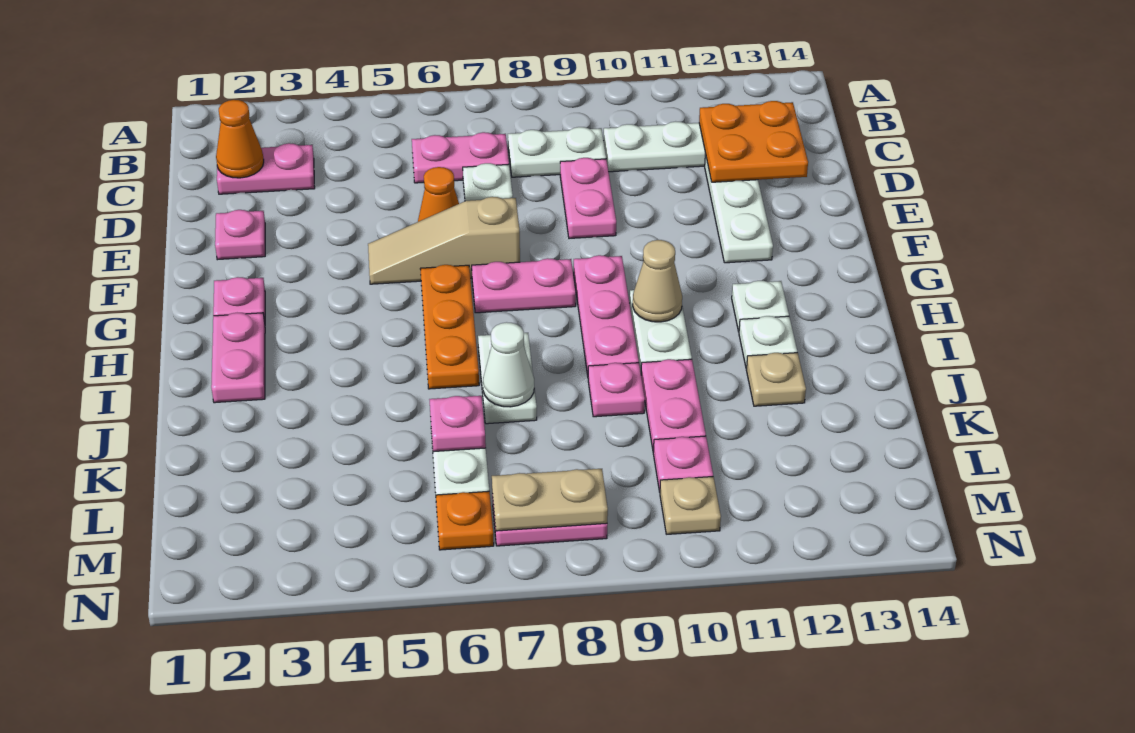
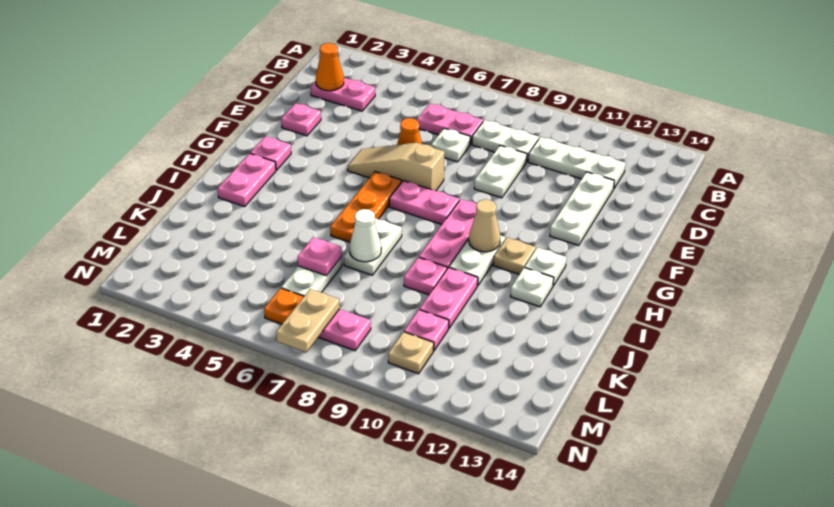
orange 2x2 plate [699,101,808,182] -> none
pink 1x2 plate [560,158,616,239] -> white 1x2 plate [474,146,527,198]
tan 1x1 plate [746,353,806,406] -> tan 1x1 plate moved to [493,238,536,274]
tan 1x2 plate [492,469,608,531] -> tan 1x2 plate turned to [276,289,340,352]

